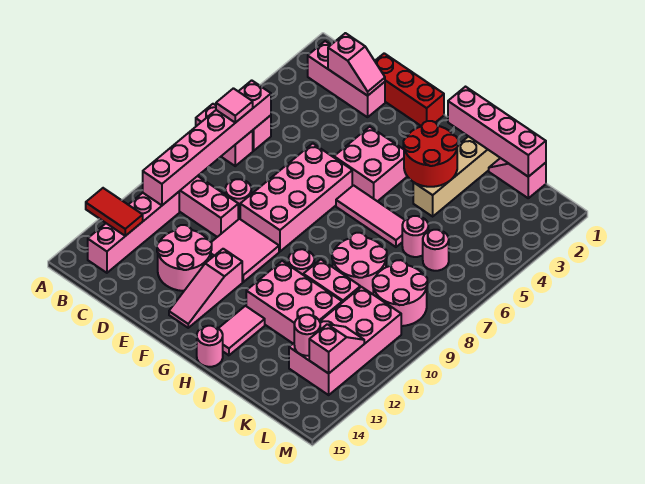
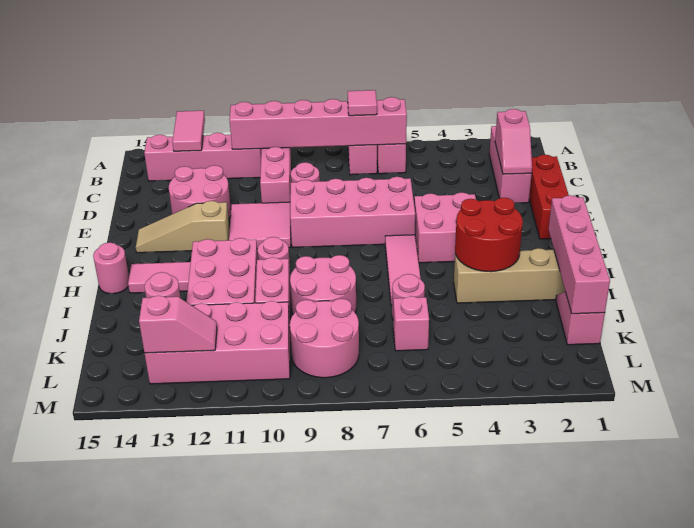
red 1x2 tile [86,188,143,236] -> pink 1x2 tile [172,111,205,151]
pink 1x3 slope [169,249,242,328] -> tan 1x3 slope [136,201,230,253]
pink 1x1 round brick [423,230,449,271] -> pink 1x1 brick [393,296,429,351]

